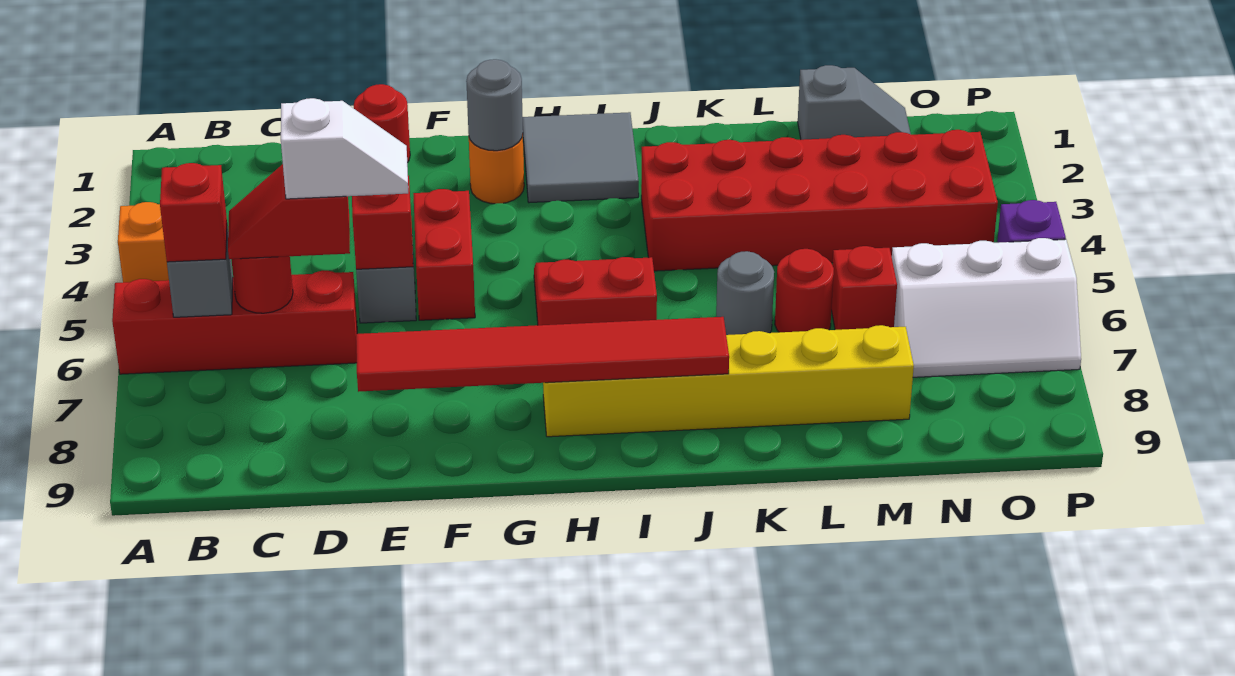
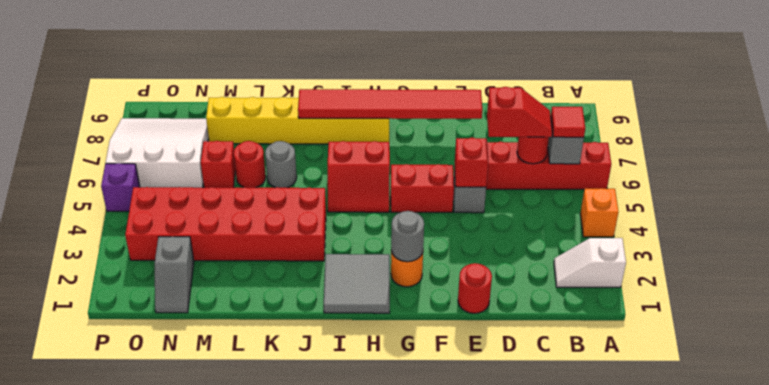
red 1x1 brick [160,163,227,262] -> red 1x1 tile [551,107,585,137]
white 1x2 slope [281,98,408,199] -> white 1x2 slope moved to [554,238,626,287]
red 1x2 brick [413,189,475,320] -> red 1x2 brick turned to [391,164,454,212]
grey 1x2 slope [798,65,911,140] -> grey 1x2 slope turned to [155,237,194,313]
white 2x3 slope [892,238,1081,377] -> white 3x3 slope [106,118,209,188]

